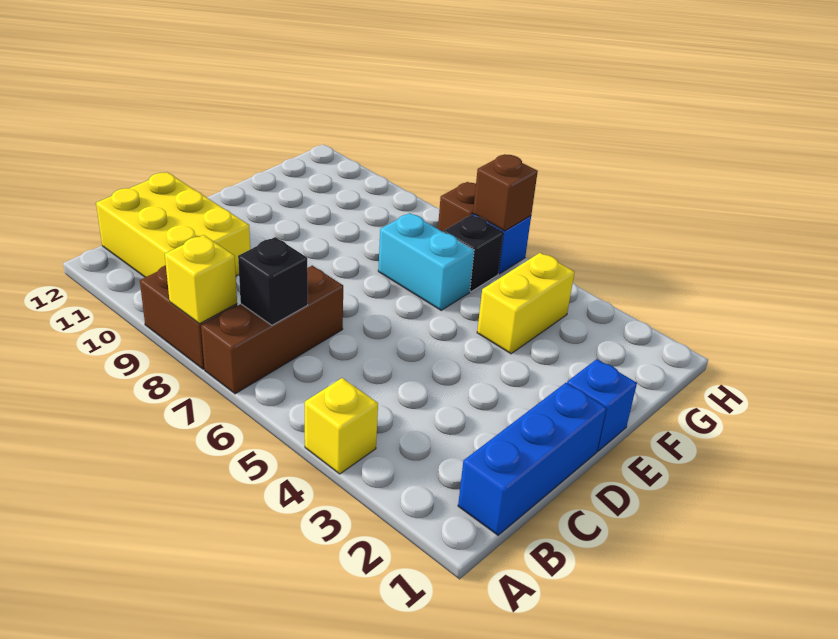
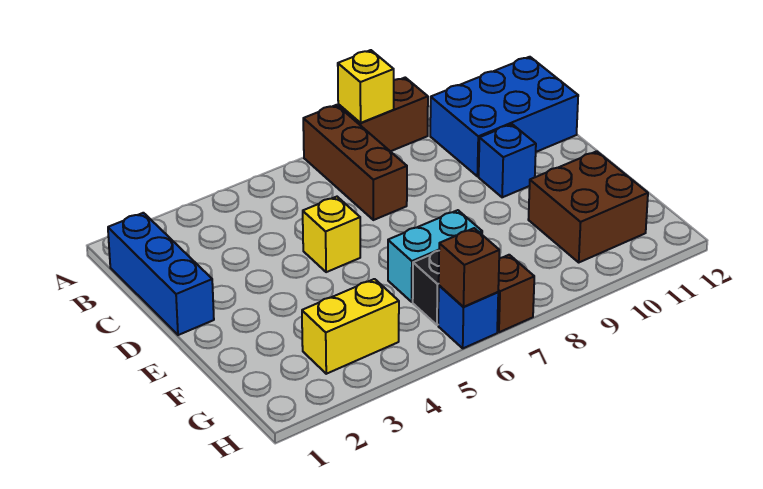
yellow 1x1 brick [305,378,378,474] -> yellow 1x1 brick moved to [303,197,360,272]
black 1x1 brick [238,237,308,325] -> none
yellow 2x3 brick [96,172,250,277] -> blue 2x3 brick [430,57,578,176]
blue 1x1 brick [567,359,637,451] -> blue 1x1 brick moved to [479,124,536,197]
yellow 1x2 brick [477,253,575,354] -> yellow 1x2 brick turned to [302,279,399,374]
none -> brown 2x2 brick [528,151,648,262]

